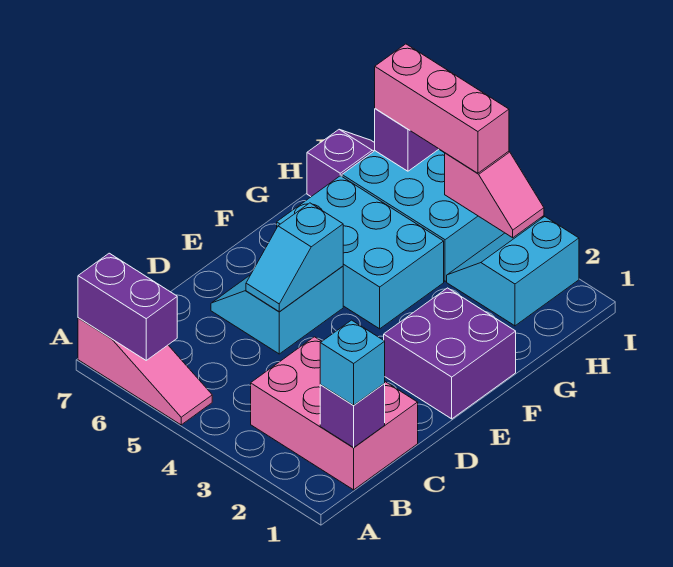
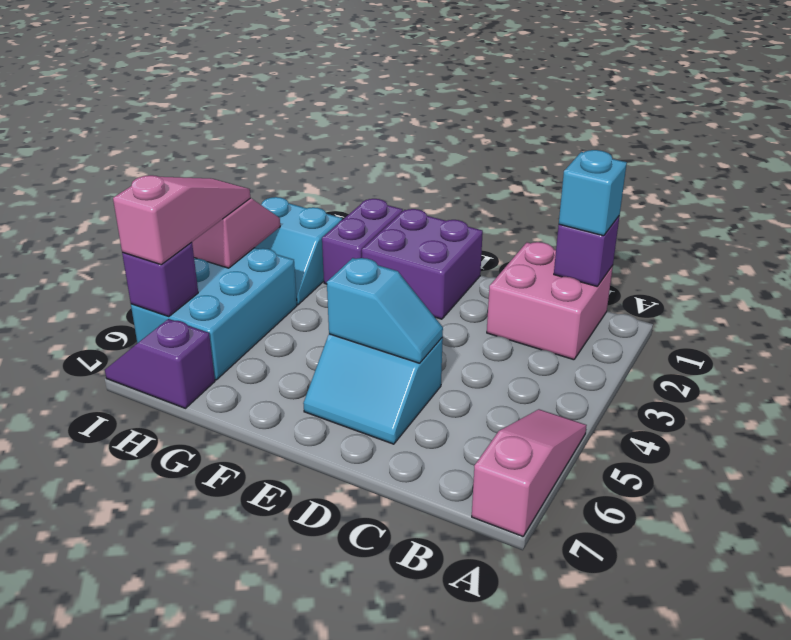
purple 1x2 brick [78,253,177,360] -> purple 1x2 brick moved to [322,199,403,284]
pink 2x3 brick [251,337,418,490] -> pink 2x2 brick [487,242,613,360]
cyan 2x3 brick [277,176,444,329] -> none
pink 1x3 brick [375,44,509,173] -> pink 1x3 slope [113,175,250,265]

